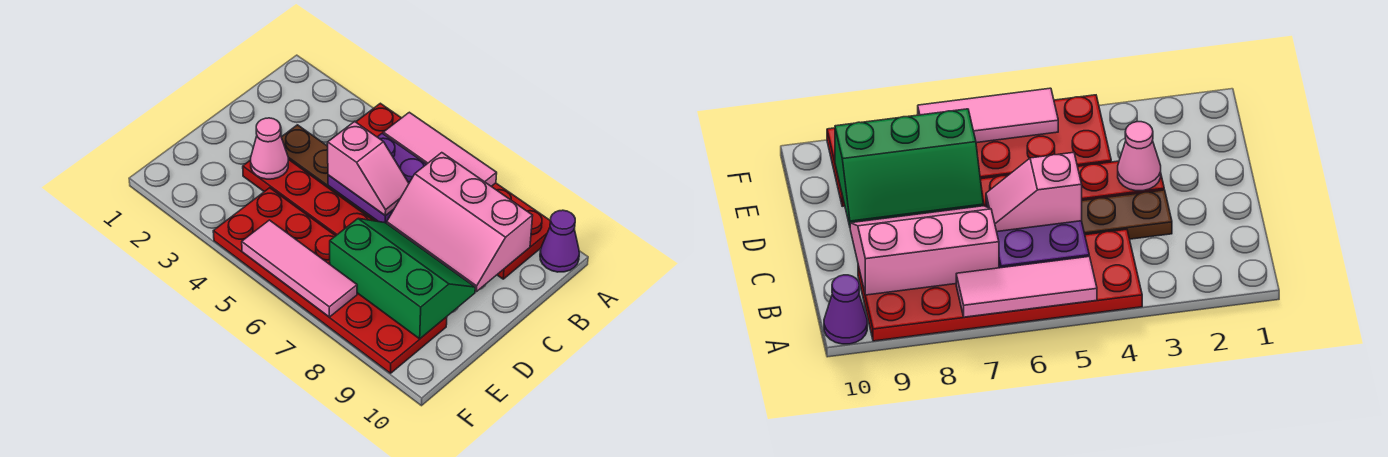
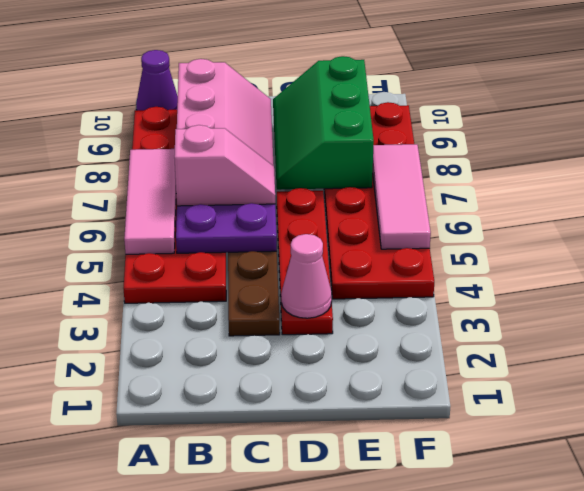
pink 1x2 slope [328,121,409,216] -> pink 1x2 slope turned to [174,125,275,206]

